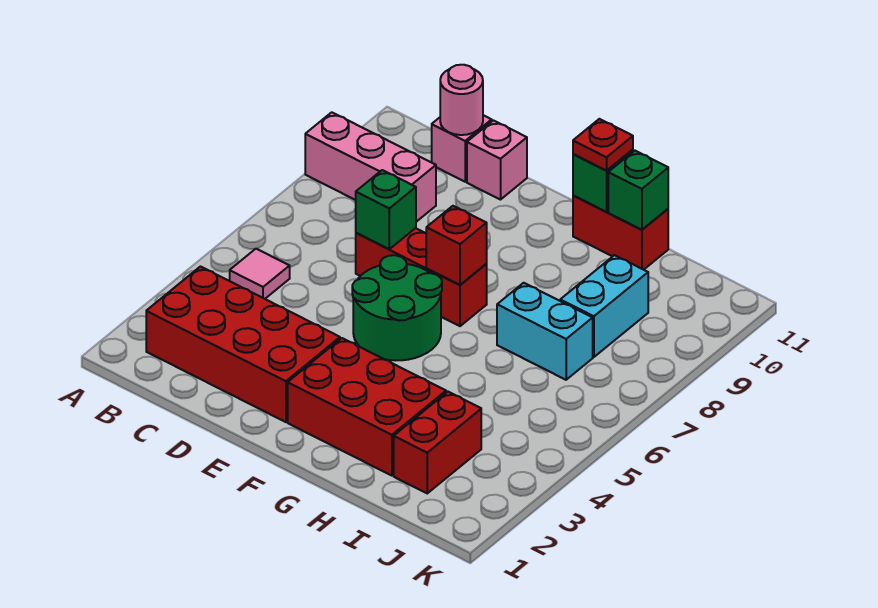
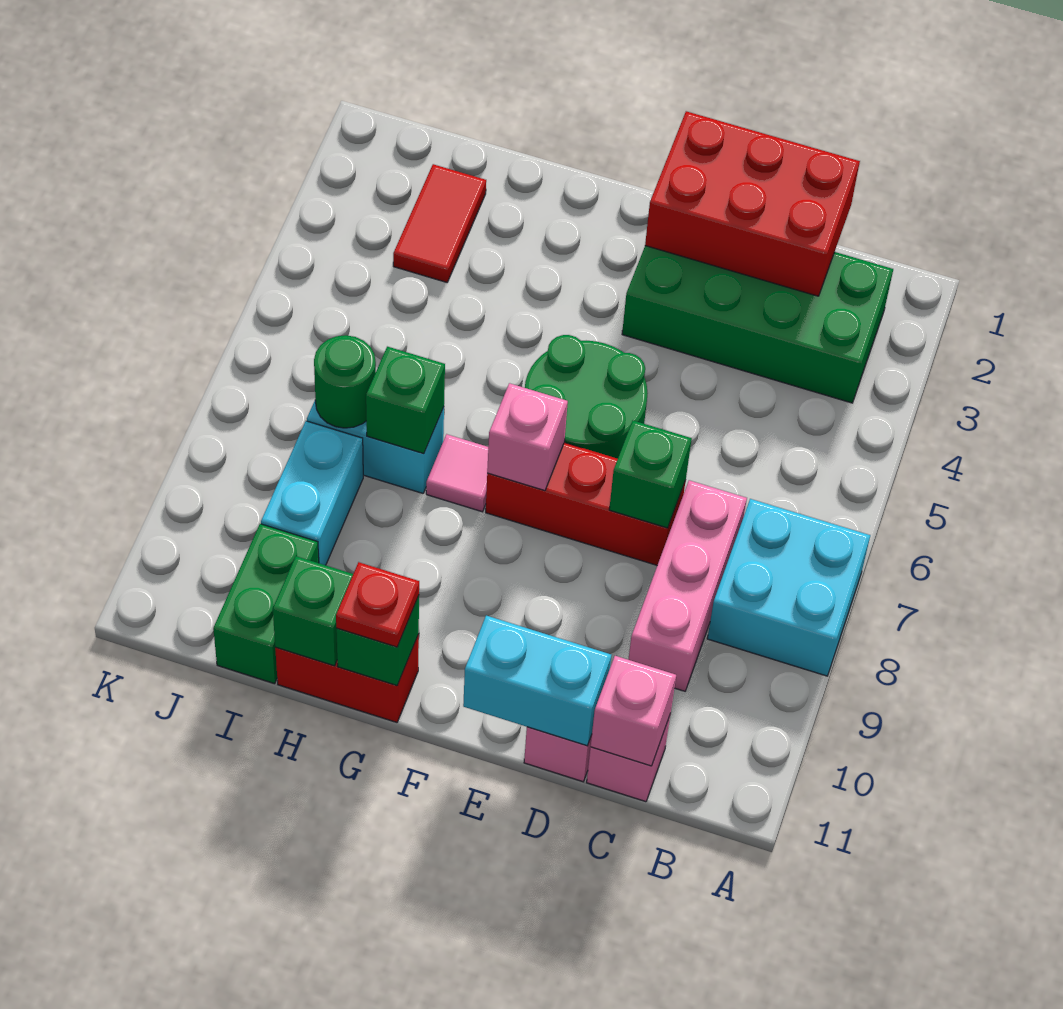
none -> cyan 2x2 brick [707,499,870,676]
pink 1x3 brick [305,112,436,222] -> pink 1x3 brick turned to [628,480,747,691]
red 2x4 brick [146,267,340,422] -> green 2x4 brick [622,246,893,403]
pink 1x1 tile [230,249,290,299] -> pink 1x1 tile moved to [426,434,488,512]
pink 1x1 round brick [440,65,483,135] -> pink 1x1 brick [591,656,676,766]
none -> cyan 1x2 brick [463,616,611,746]
red 2x3 brick [288,338,446,476] -> red 2x3 brick moved to [645,111,860,296]
red 1x1 brick [426,206,487,285] -> pink 1x1 brick [487,383,568,491]
none -> green 1x1 brick [366,347,445,454]
red 1x2 brick [394,392,481,493] -> red 1x2 tile [393,164,486,282]
none -> green 1x1 round brick [314,335,376,428]
none -> green 1x2 brick [213,524,319,684]

